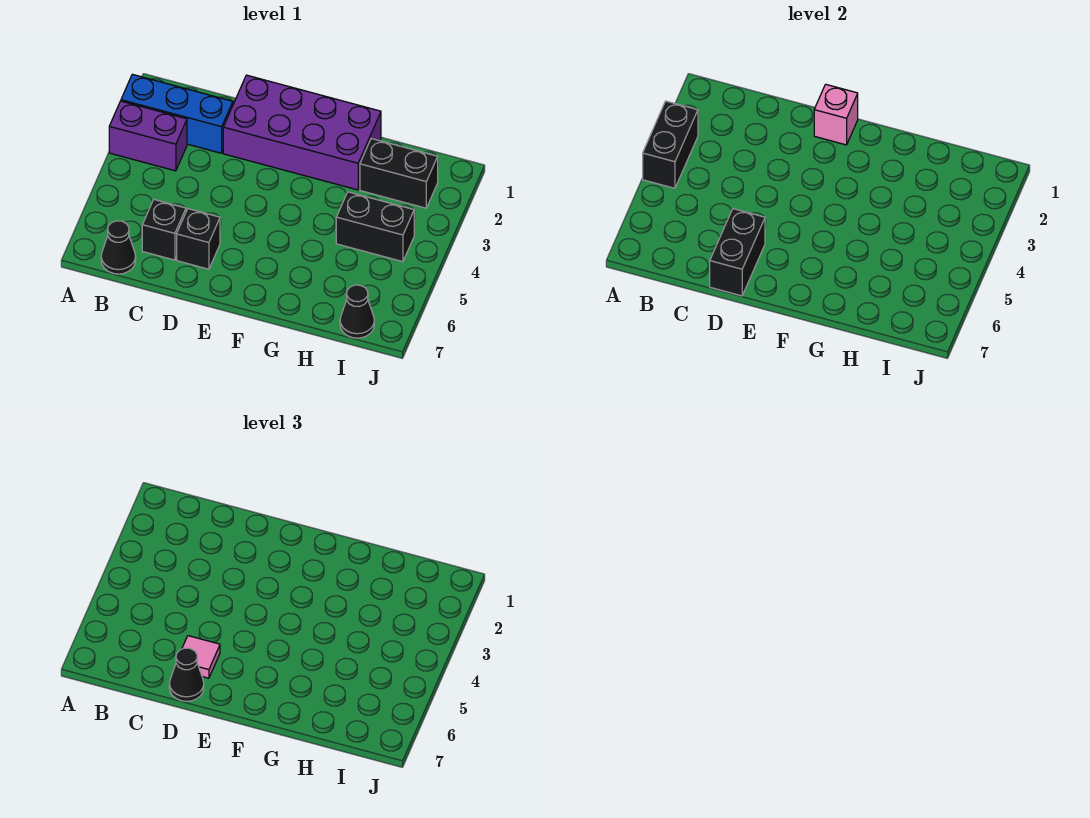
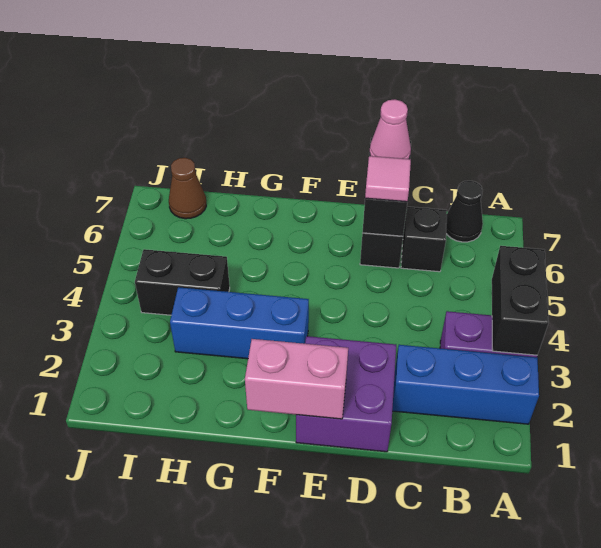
purple 2x4 brick [223,75,381,190] -> purple 2x2 brick [296,336,396,452]
black 1x1 cone [169,648,204,701] -> pink 1x1 cone [370,99,411,159]
pink 1x1 brick [814,84,858,145] -> pink 1x2 brick [245,339,348,419]
none -> blue 1x3 brick [170,287,309,359]
black 1x2 brick [360,139,438,208] -> none
black 1x1 cone [340,285,374,338] -> brown 1x1 cone [169,158,206,219]

